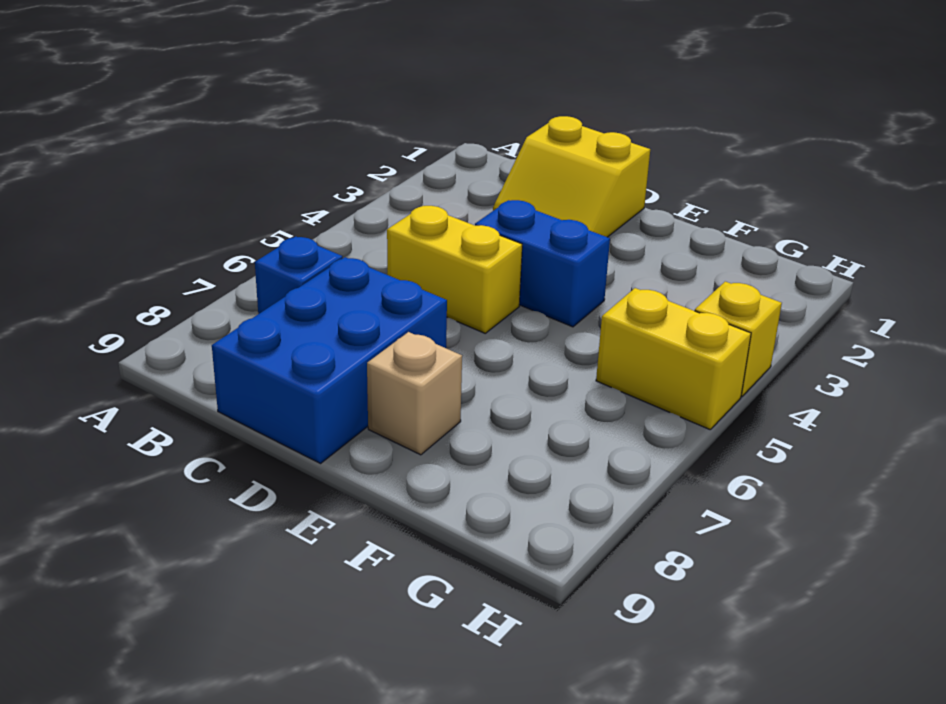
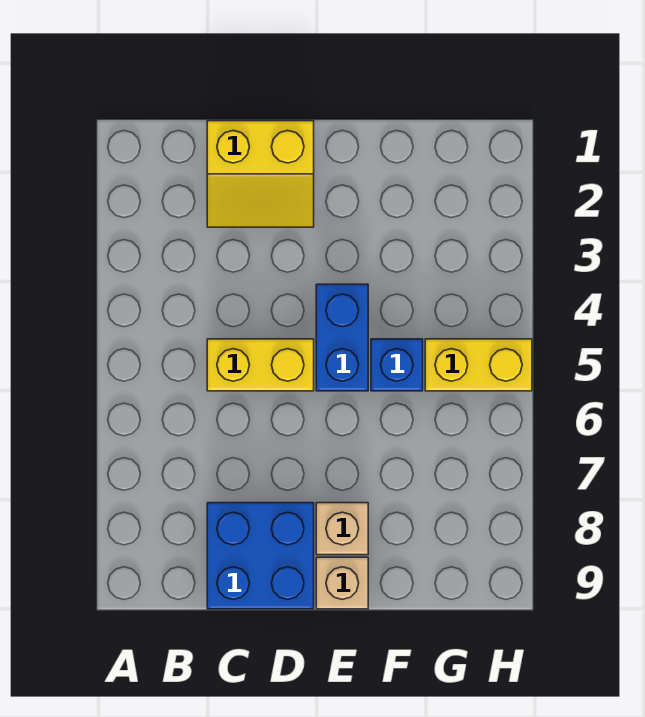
blue 1x1 brick [255,236,343,314] -> blue 1x1 brick moved to [371,339,423,391]
blue 2x3 brick [212,257,447,463] -> blue 2x2 brick [207,503,314,609]
blue 1x2 brick [475,200,610,327] -> blue 1x2 brick turned to [316,284,368,391]
none -> tan 1x1 brick [316,557,368,609]
yellow 1x1 brick [695,282,782,396] -> none

